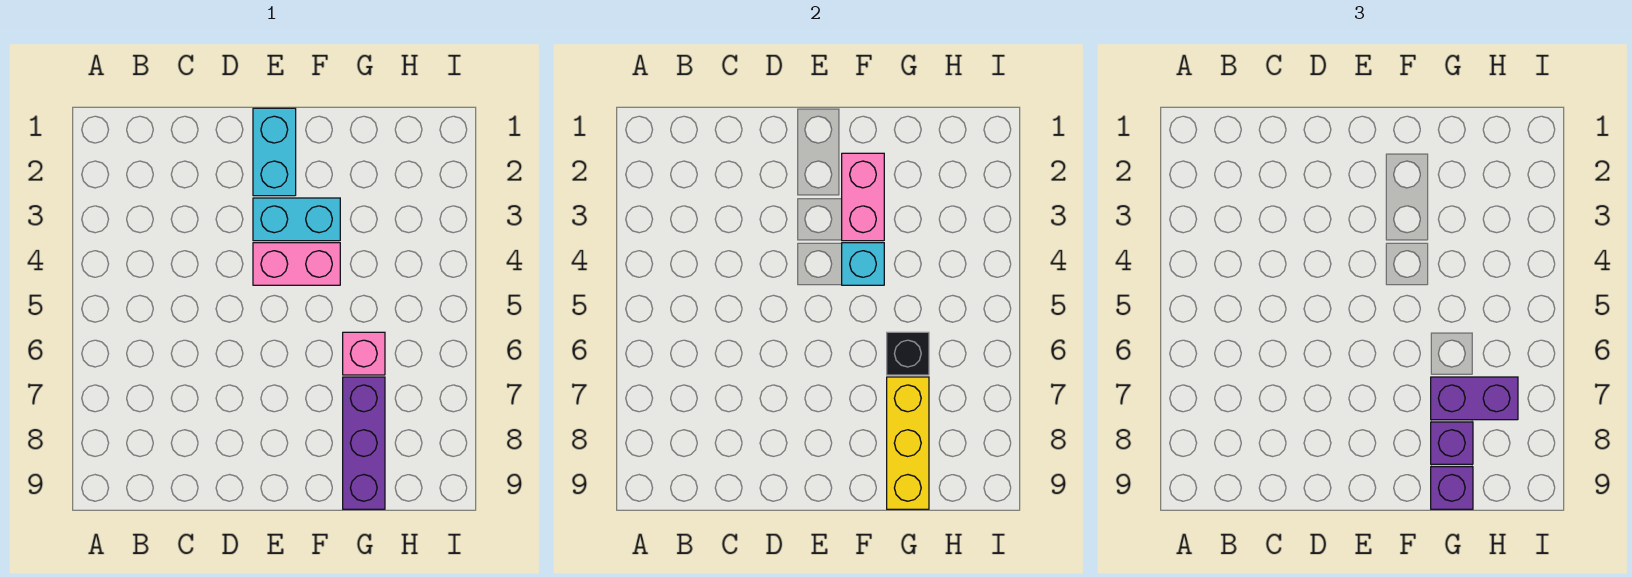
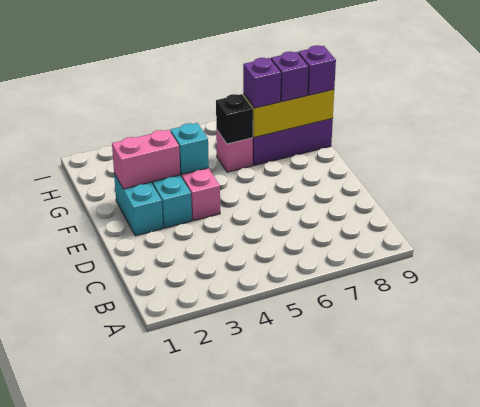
cyan 1x2 brick [253,108,296,196] -> cyan 1x2 brick turned to [114,173,163,236]
purple 1x2 brick [1431,377,1518,420] -> purple 1x1 brick [243,58,281,108]

